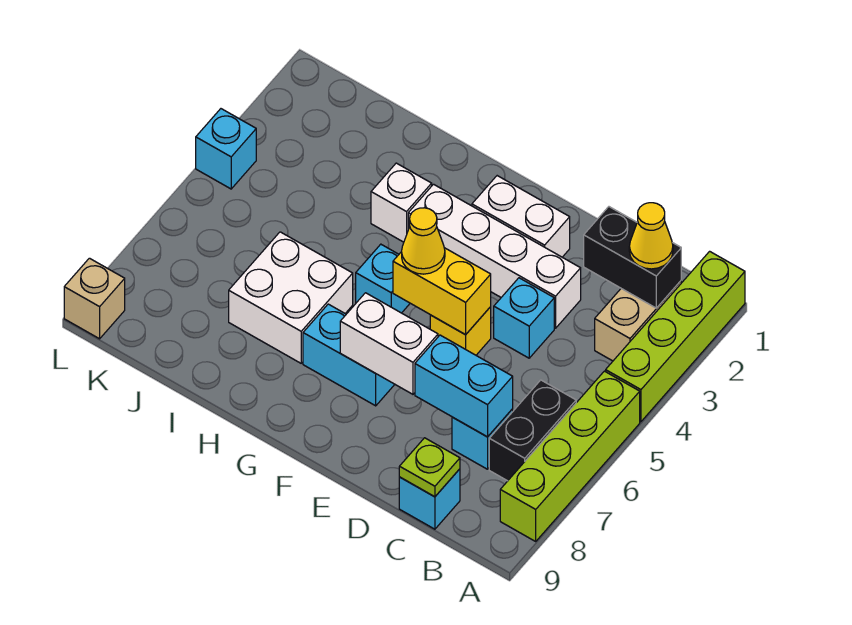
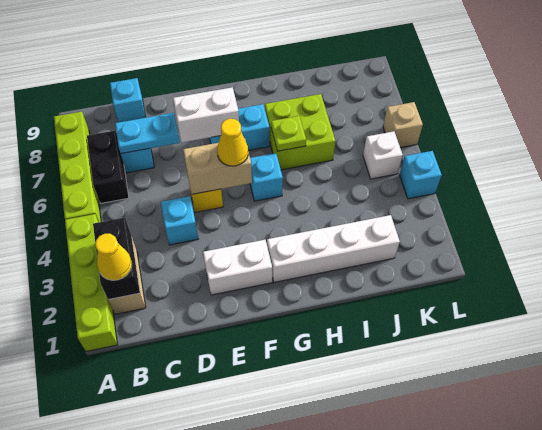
black 1x2 brick [584,207,681,308] -> black 1x2 brick turned to [93,218,140,300]
cyan 1x2 brick [415,335,513,437] -> cyan 1x2 plate [115,113,180,154]
lime 1x1 plate [399,438,460,497] -> lime 1x1 plate moved to [271,116,306,151]
white 1x4 brick [408,184,581,328] -> white 1x4 brick moved to [267,215,400,282]
yellow 1x2 brick [393,248,491,335] -> tan 1x2 brick [183,138,252,194]
white 1x1 brick [371,163,432,242] -> white 1x1 brick moved to [363,131,403,179]
white 2x2 brick [229,232,353,363] -> lime 2x2 brick [265,94,335,170]
tan 1x1 brick [64,258,125,339] -> tan 1x1 brick moved to [383,102,423,148]

